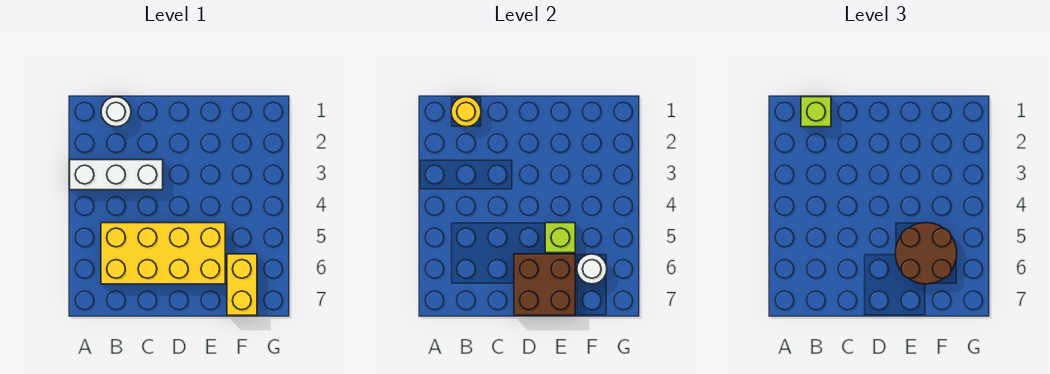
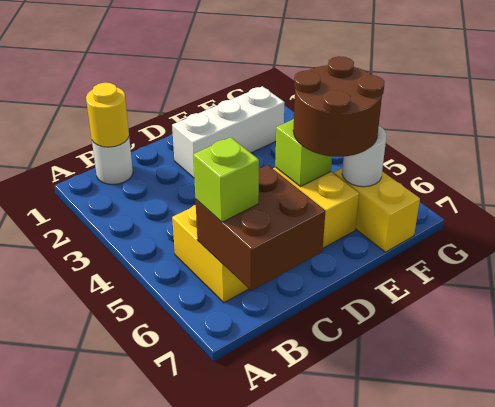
white 1x3 brick [70,160,163,190] -> white 1x3 brick moved to [172,86,285,178]
lime 1x1 brick [801,97,831,127] -> lime 1x1 brick moved to [193,137,259,222]
brown 2x2 brick [514,254,575,315] -> brown 2x2 brick moved to [195,165,325,291]

